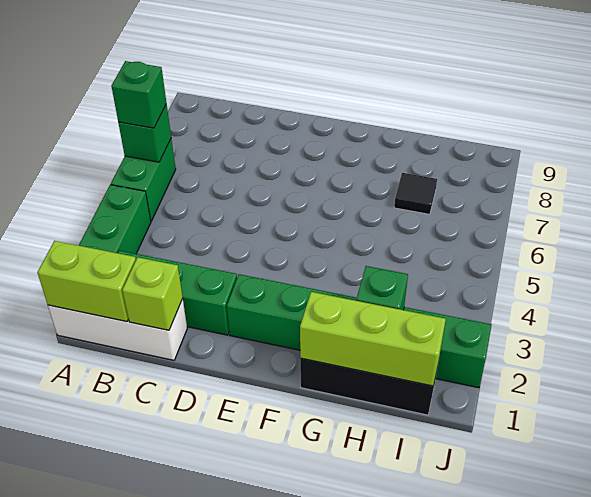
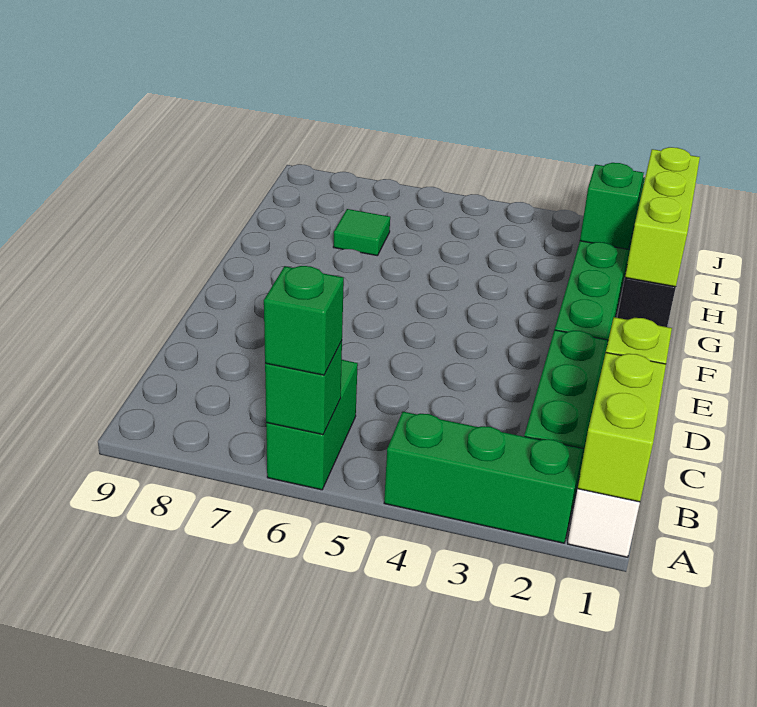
green 1x2 brick [111,139,176,221] -> green 1x2 brick turned to [266,360,358,490]
black 1x1 tile [394,173,437,214] -> green 1x1 tile [333,209,390,256]

